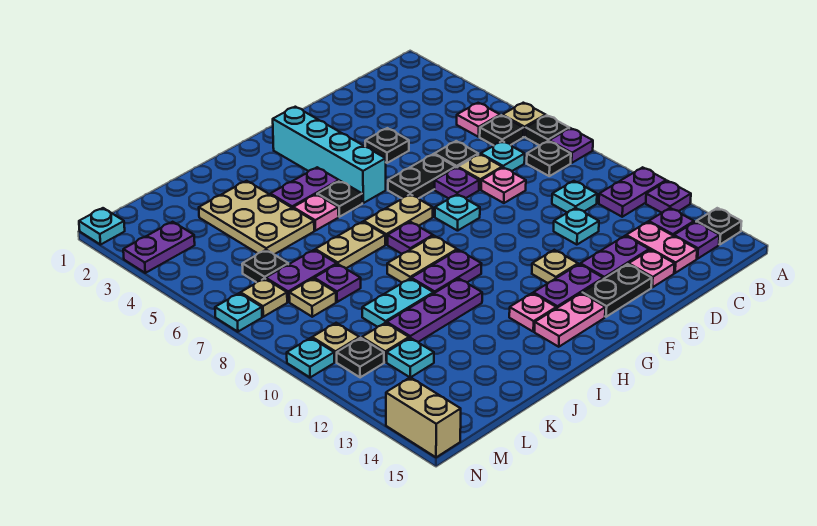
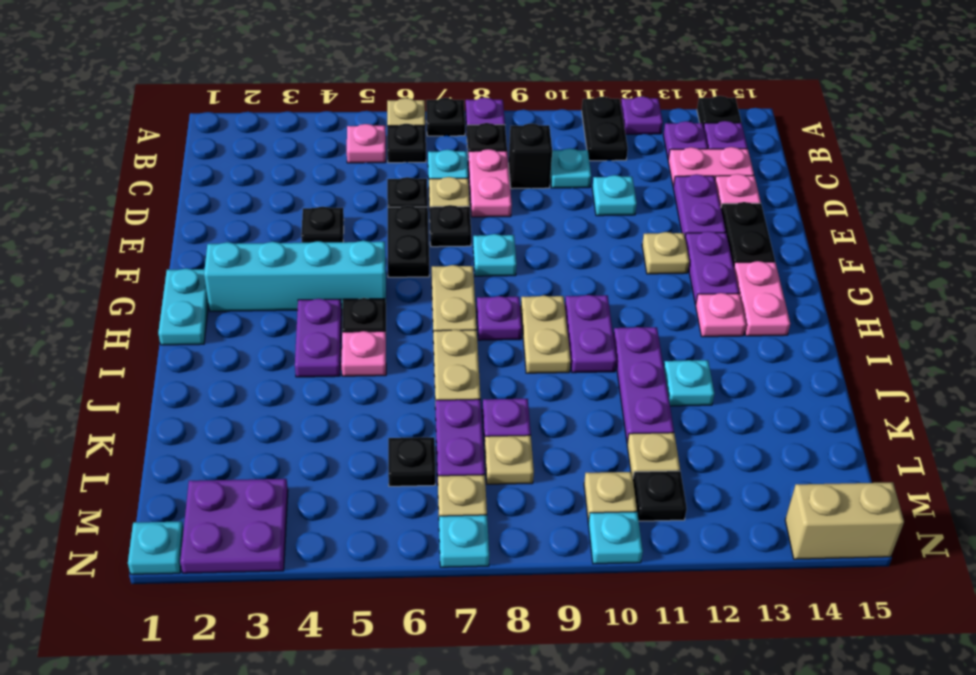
purple 1x2 plate [599,167,666,217] -> black 1x2 plate [582,97,628,161]
none -> black 1x1 brick [509,123,552,189]
pink 1x1 plate [481,167,526,203] -> pink 1x2 plate [468,149,512,217]
purple 1x1 plate [435,167,479,198] -> black 1x1 plate [430,205,471,247]
tan 2x3 plate [199,181,314,254] -> none
cyan 1x2 plate [362,279,433,327] -> cyan 1x2 plate moved to [158,268,209,345]
cyan 1x1 plate [387,338,434,377] -> cyan 1x1 plate moved to [664,360,714,406]
purple 1x2 plate [123,222,195,273] -> purple 2x2 plate [180,479,288,573]

